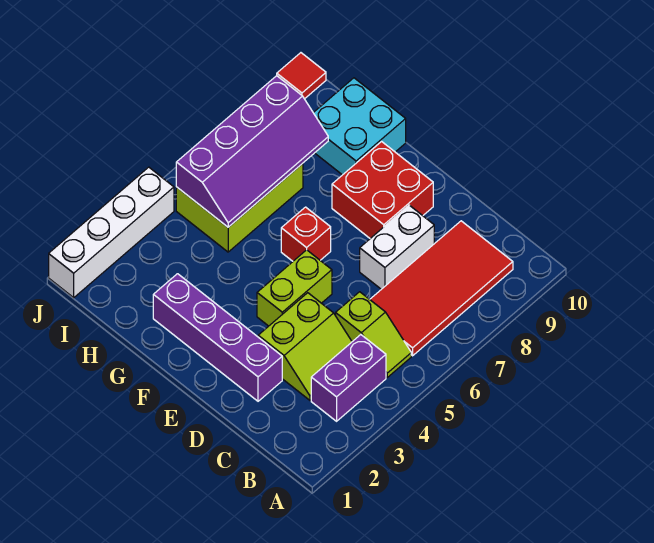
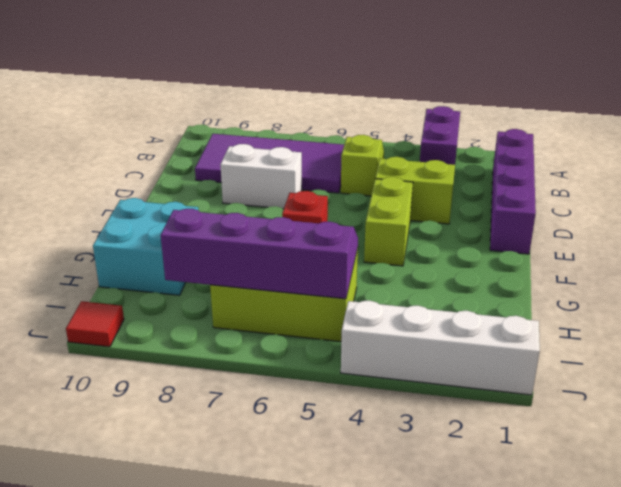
purple 1x2 brick [311,335,386,421] -> purple 1x2 brick turned to [420,106,460,165]
red 2x4 tile [370,221,513,356] -> purple 2x4 tile [195,134,344,193]
purple 1x4 brick [153,274,282,401] -> purple 1x4 brick moved to [490,129,536,254]
lime 1x2 brick [257,250,332,326] -> lime 1x2 brick turned to [364,177,413,266]
red 2x2 brick [332,142,433,238] -> none

